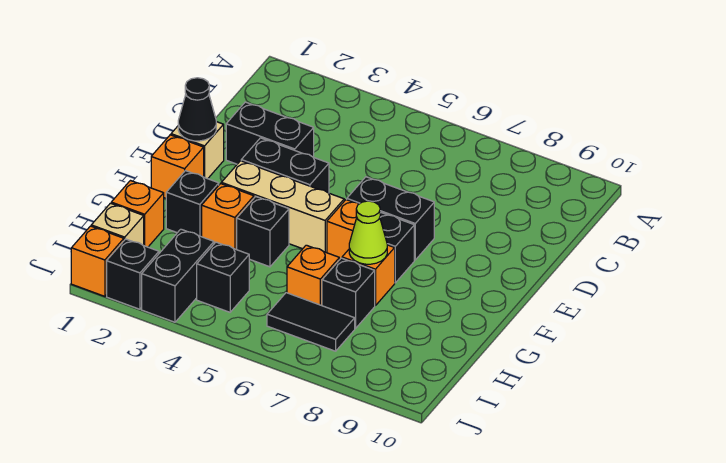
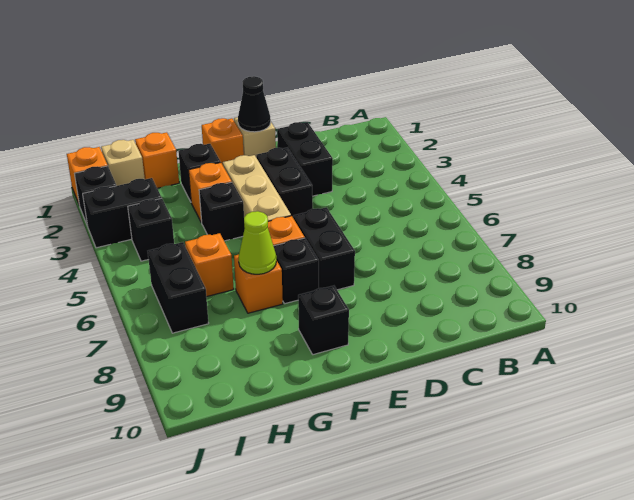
black 1x1 brick [322,258,375,328] -> black 1x1 brick moved to [298,286,349,355]
black 1x2 tile [267,293,355,351] -> black 1x2 brick [148,242,209,333]

